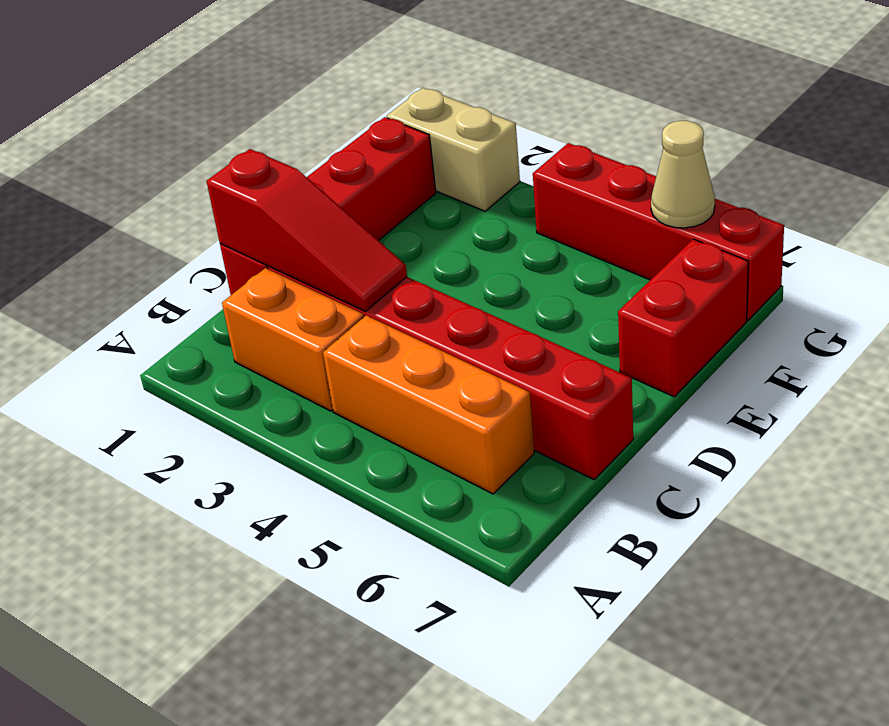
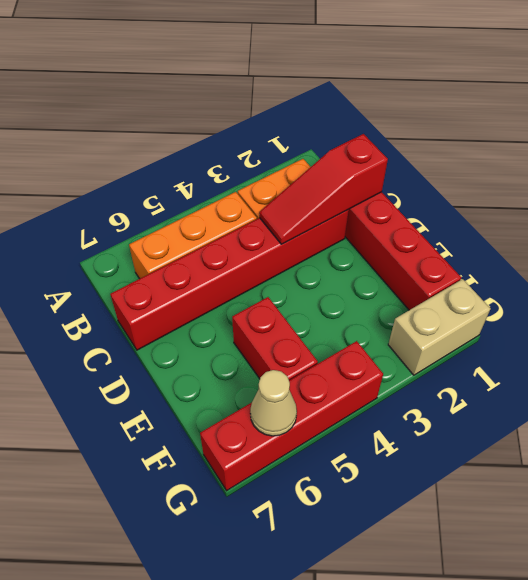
red 1x2 brick [618,239,748,397] -> red 1x2 brick moved to [232,297,318,380]

